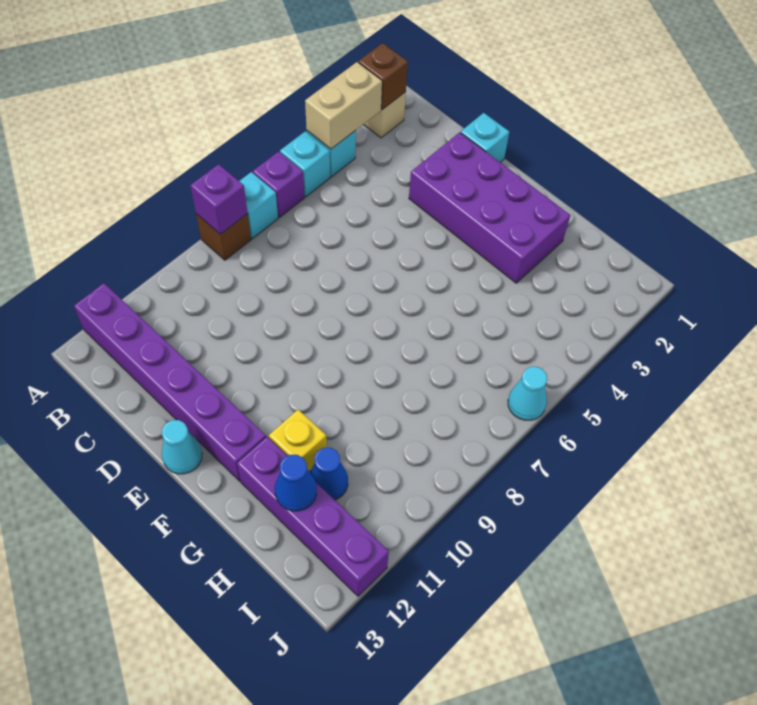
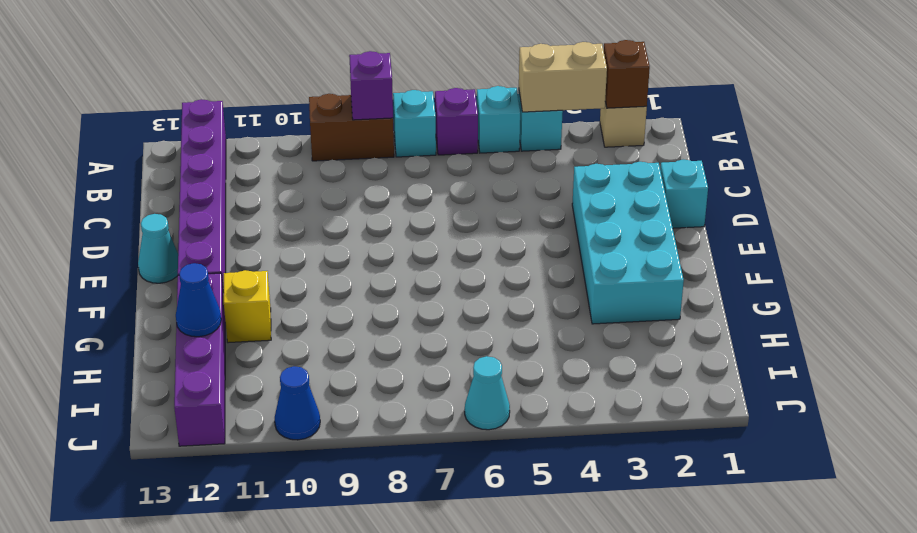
brown 1x1 brick [196,214,251,260] -> brown 1x2 brick [309,94,394,161]
purple 2x4 brick [409,132,570,283] -> cyan 2x4 brick [572,162,684,324]
blue 1x1 cone [310,448,348,500] -> blue 1x1 cone moved to [275,366,320,440]

